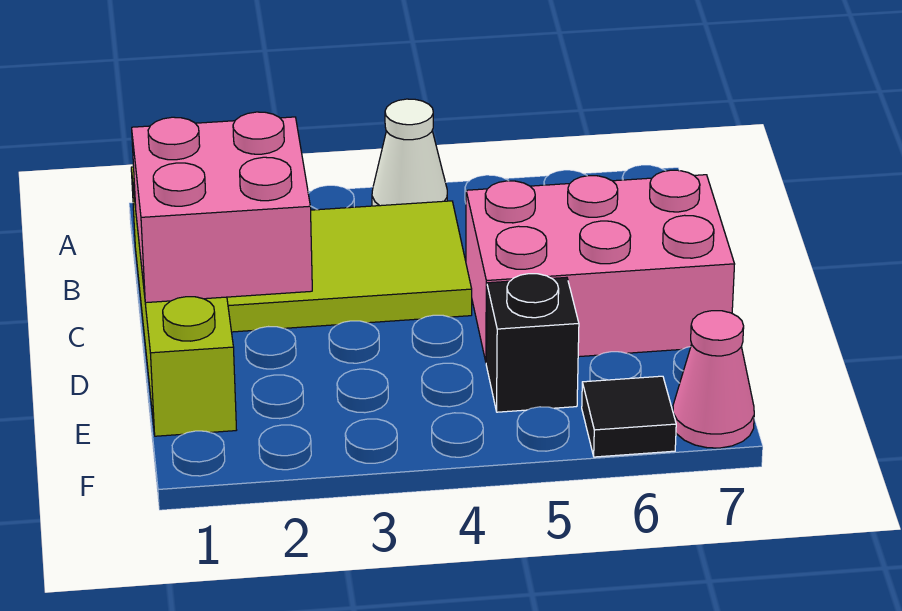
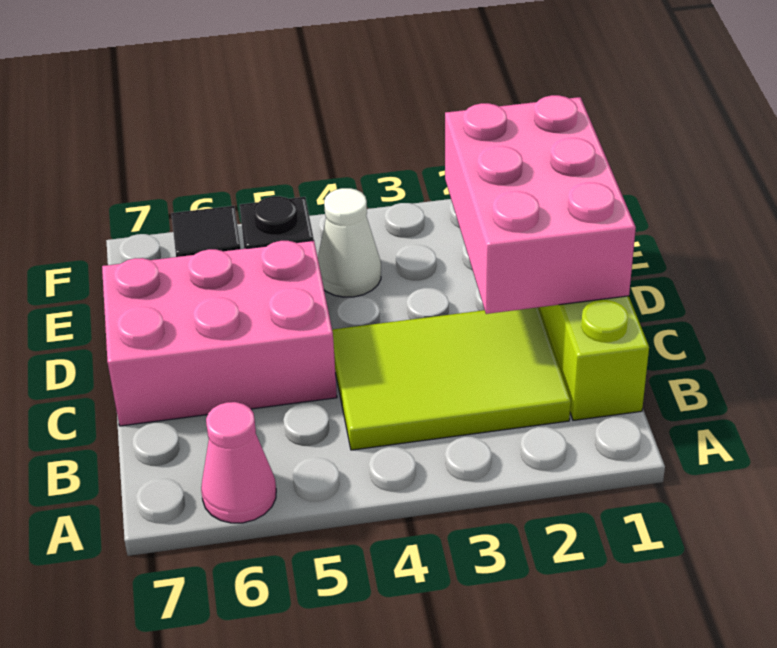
white 1x1 cone [372,99,447,206] -> white 1x1 cone moved to [318,188,381,297]
pink 2x2 brick [132,112,312,303] -> pink 2x3 brick [445,95,636,314]
pink 1x1 cone [673,311,754,448] -> pink 1x1 cone moved to [201,402,276,523]

